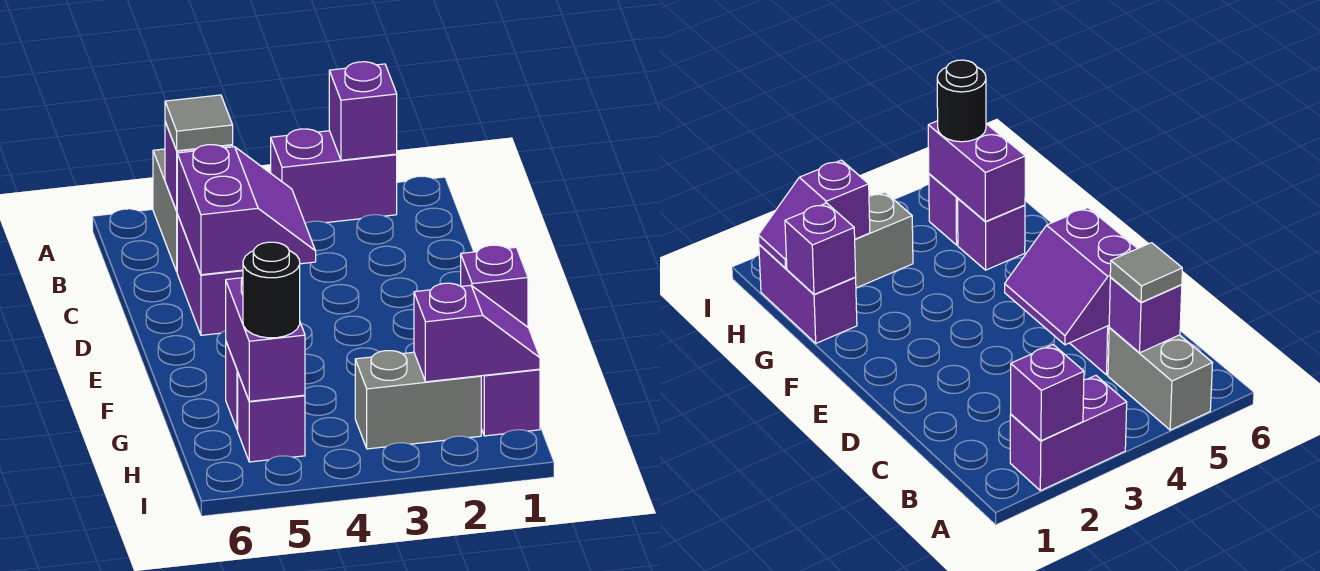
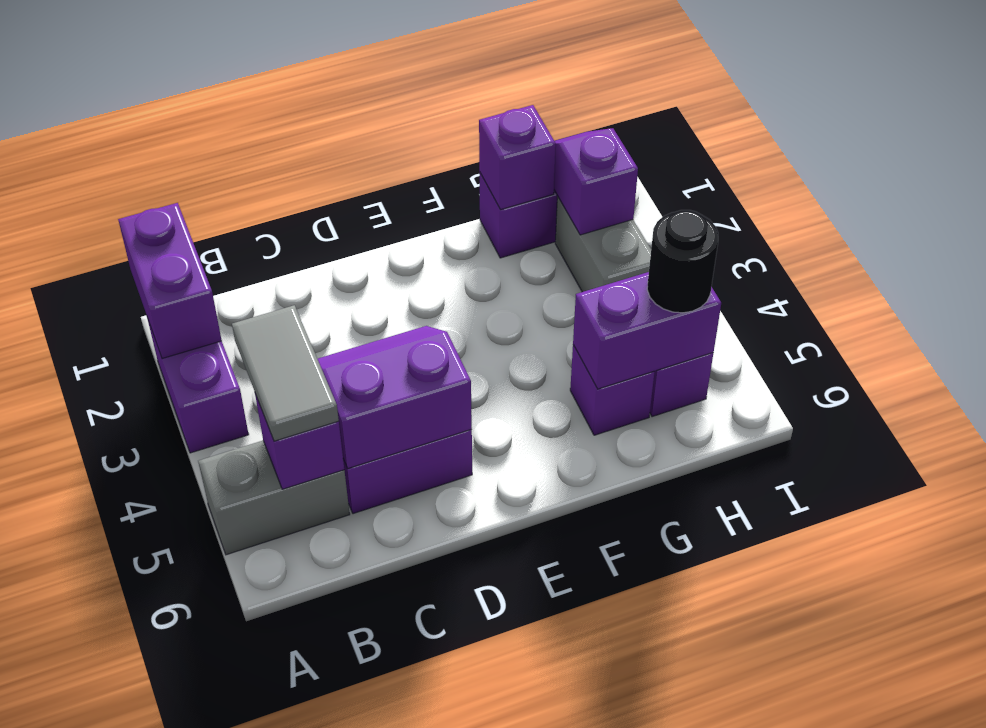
purple 1x1 brick [329,62,397,160] -> purple 1x2 brick [118,203,222,359]
grey 1x1 tile [165,95,233,151] -> grey 1x2 tile [232,305,339,441]

